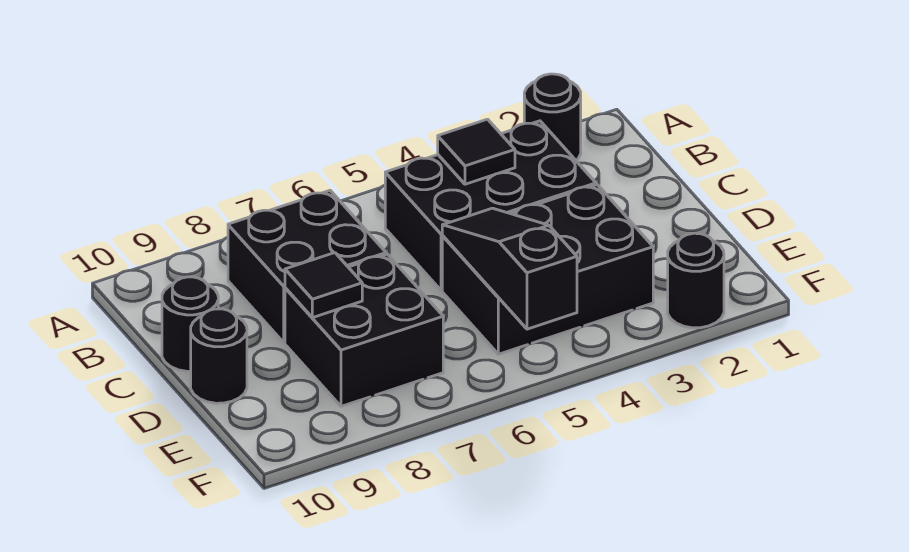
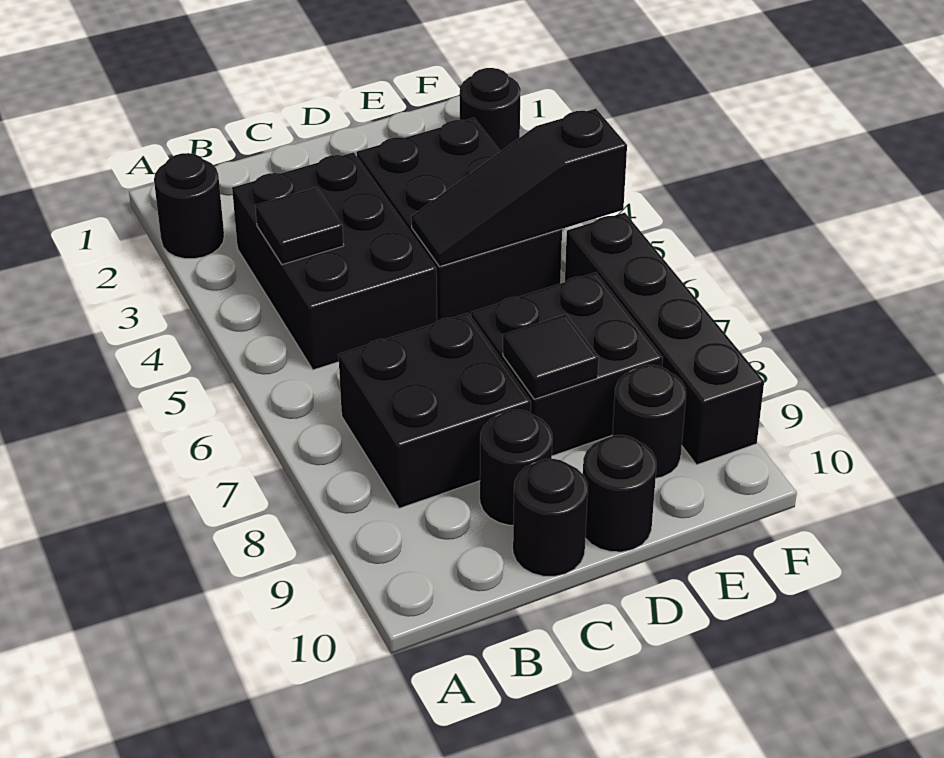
none -> black 1x1 round brick [480,410,552,525]
none -> black 1x1 round brick [612,365,686,478]
none -> black 1x4 brick [565,213,764,465]

